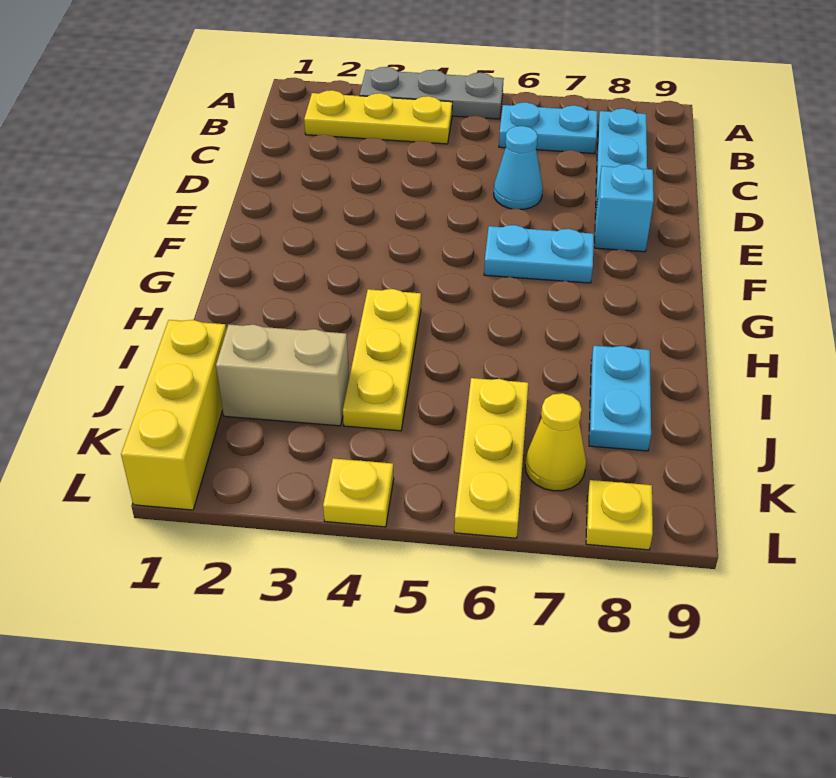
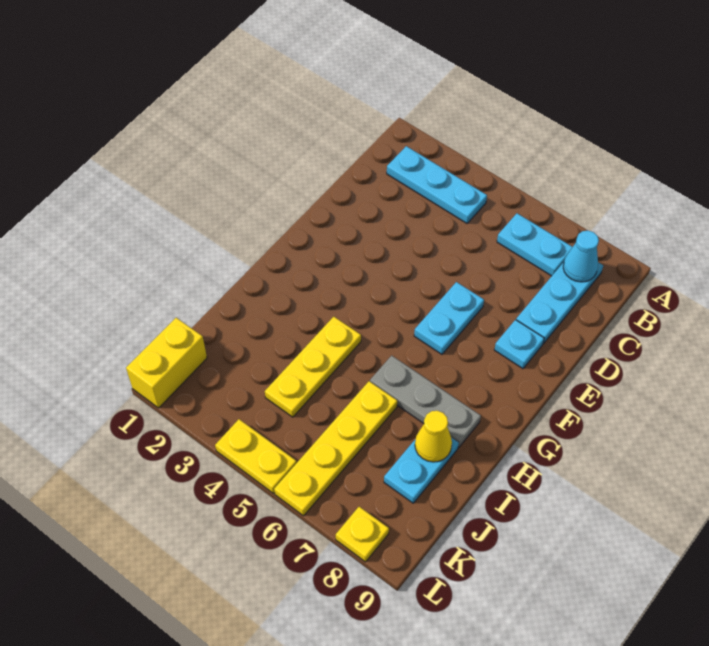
grey 1x3 plate [360,67,504,119] -> grey 1x3 plate moved to [370,356,481,448]
yellow 1x3 plate [304,90,452,144] -> cyan 1x3 plate [387,146,487,223]
cyan 1x1 cone [494,126,543,209] -> cyan 1x1 cone moved to [563,231,599,282]
cyan 1x1 brick [595,164,654,252] -> cyan 1x1 plate [494,320,544,369]
cyan 1x2 plate [484,225,594,283] -> cyan 1x2 plate turned to [414,282,484,354]
yellow 1x3 brick [121,320,226,510] -> yellow 1x2 brick [126,318,207,408]
tan 1x2 brick [216,324,349,426] -> none
yellow 1x3 plate [454,378,528,538] -> yellow 1x4 plate [274,381,397,516]
yellow 1x1 cone [525,393,586,491] -> yellow 1x1 cone moved to [415,411,452,462]
yellow 1x1 plate [323,458,394,527] -> yellow 1x2 plate [215,419,297,493]

